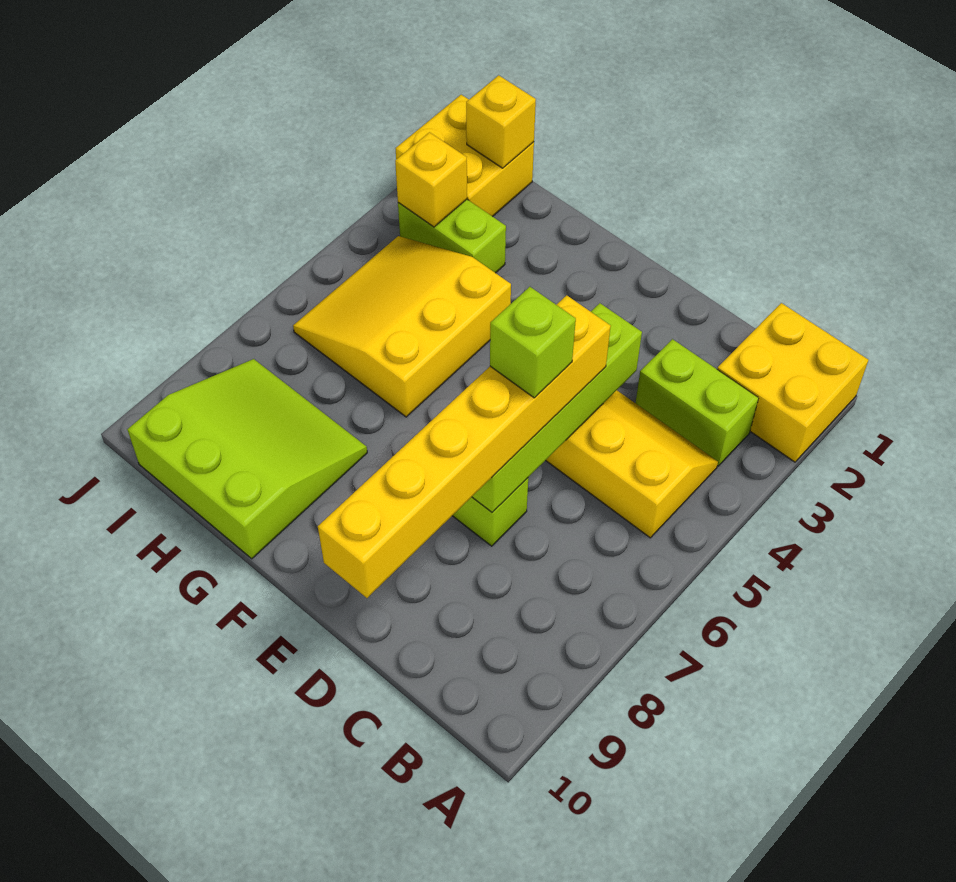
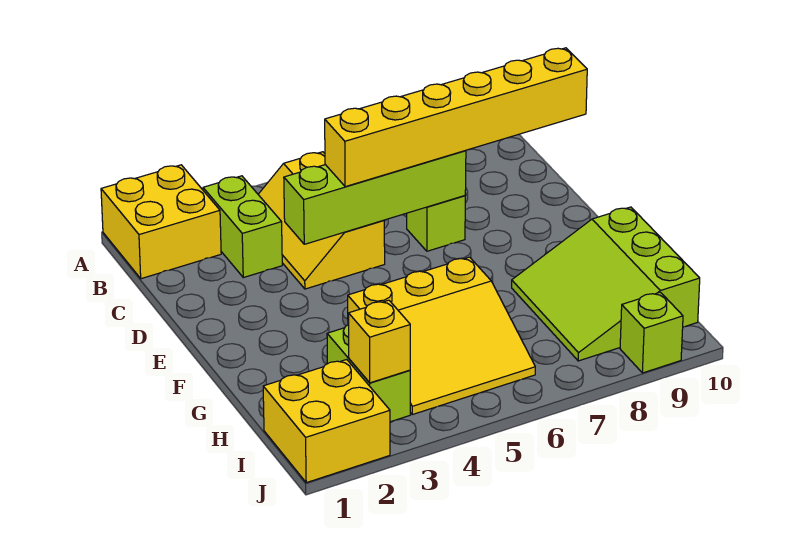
lime 1x1 brick [490,287,576,398] -> lime 1x1 brick moved to [620,292,683,373]
yellow 1x1 brick [466,75,536,168] -> none

